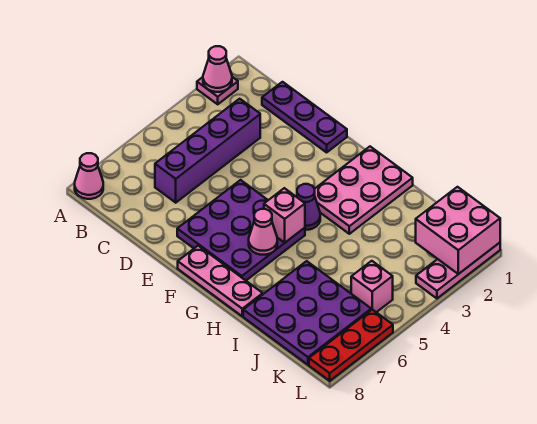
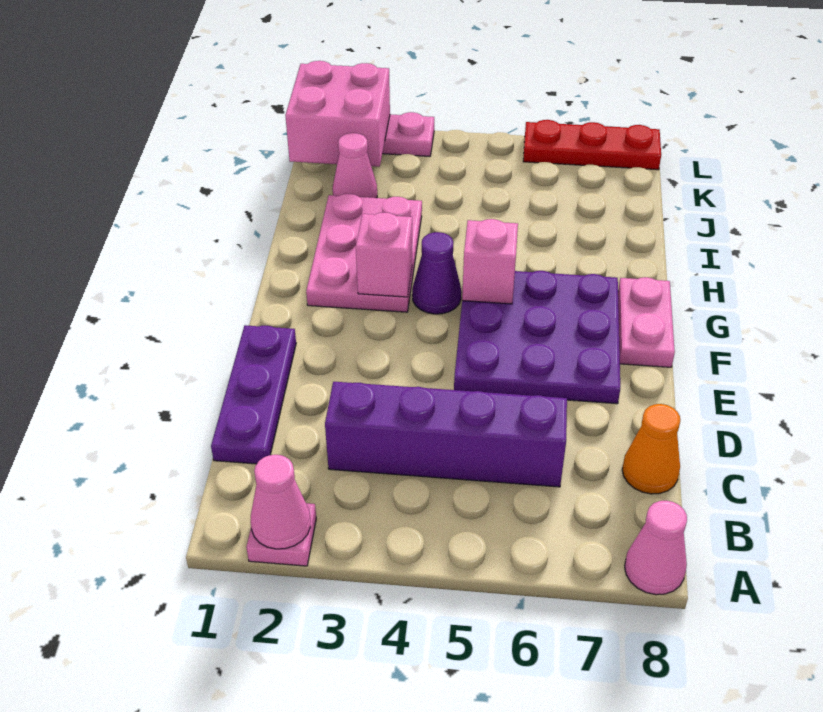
none -> orange 1x1 cone [622,404,680,494]
pink 1x3 plate [178,246,263,316] -> pink 1x2 plate [618,277,675,367]
pink 2x3 plate [315,147,413,234] -> pink 2x3 plate turned to [306,194,422,312]
pink 1x1 cone [249,209,277,255] -> pink 1x1 cone moved to [333,133,377,198]
purple 3x3 plate [243,261,371,365] -> none
pink 1x1 brick [351,261,393,312] -> pink 1x1 brick moved to [356,213,412,297]

